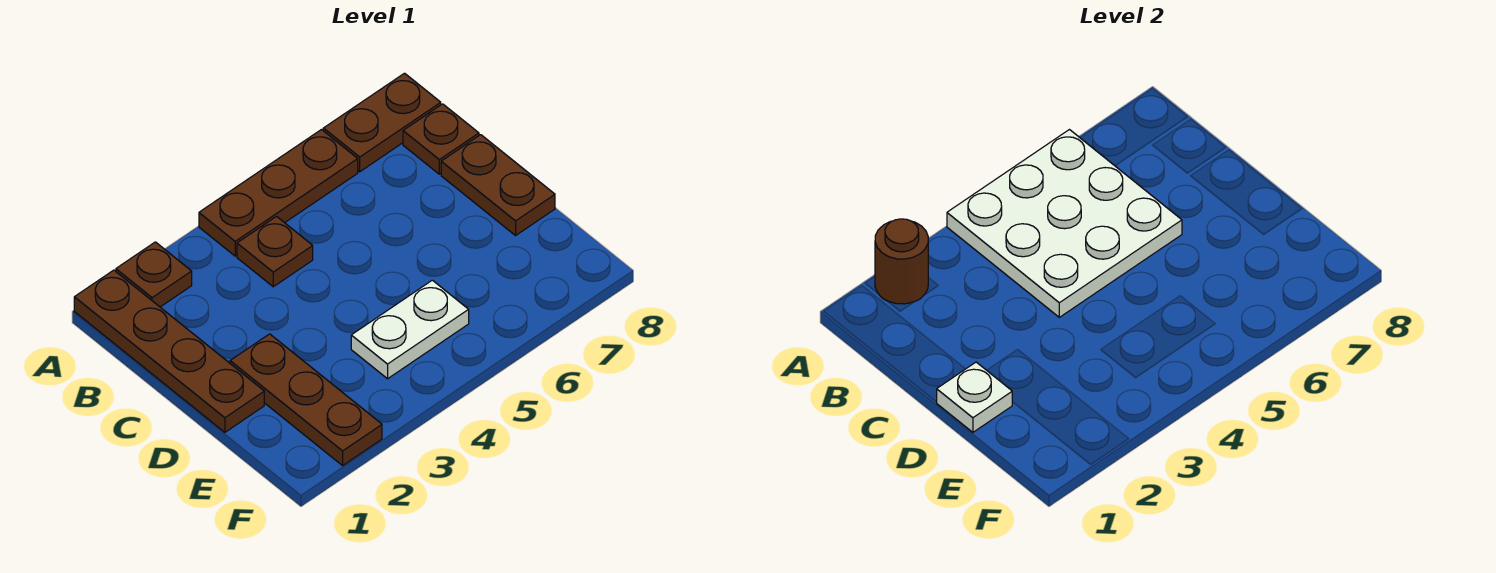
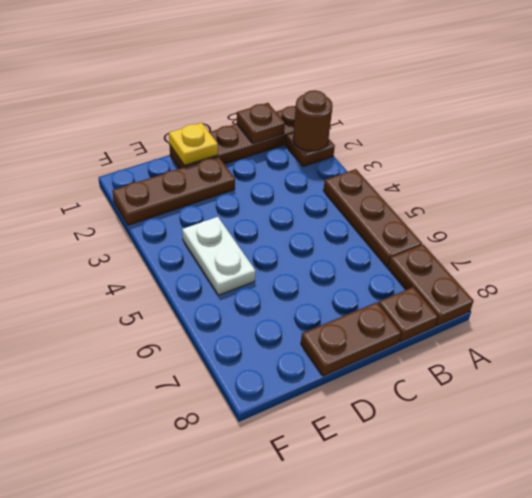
white 3x3 plate [947,130,1182,317] -> none
brown 1x1 plate [237,217,313,287] -> brown 1x1 plate moved to [237,103,285,144]
white 1x1 plate [937,362,1012,432] -> yellow 1x1 plate [169,123,218,165]

